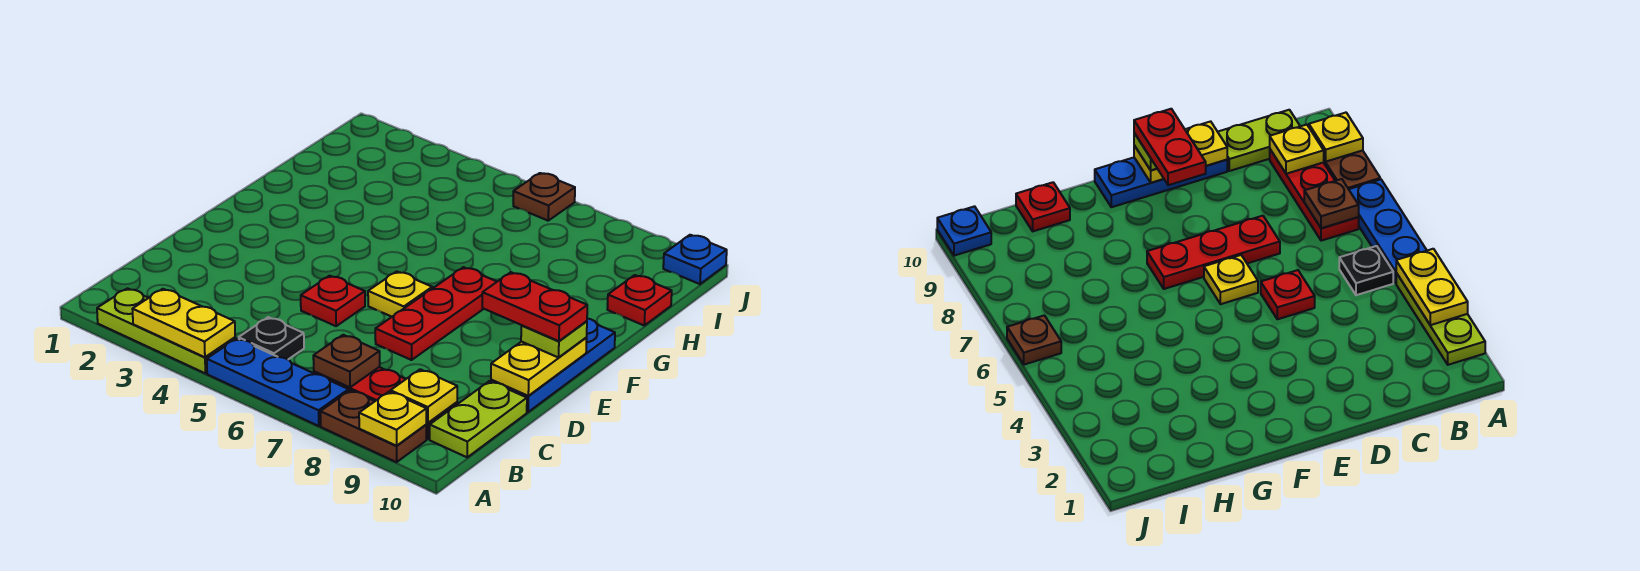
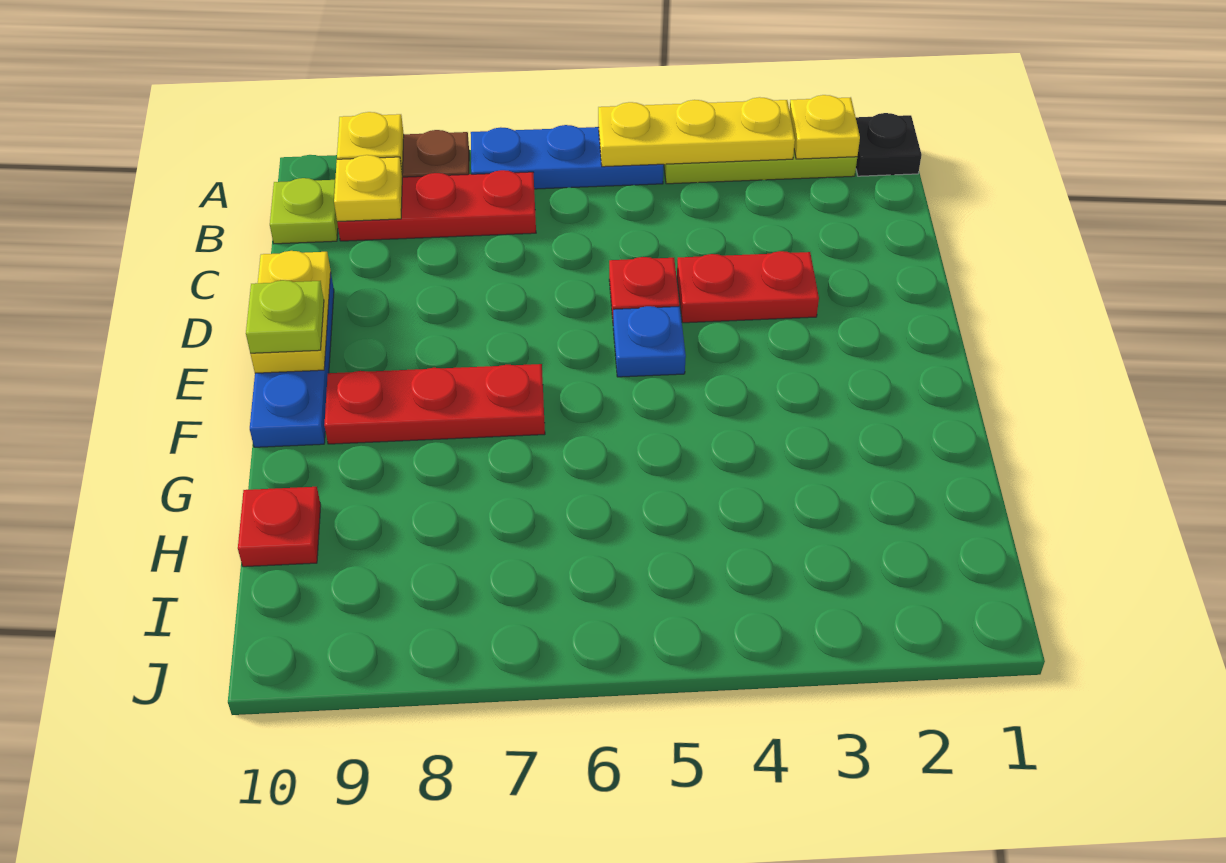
yellow 1x2 plate [133,289,235,357] -> yellow 1x3 plate [598,97,795,167]
black 1x1 plate [239,317,304,359] -> black 1x1 plate moved to [856,113,922,176]
brown 1x1 plate [313,335,380,387] -> none
lime 1x2 plate [430,381,527,457] -> lime 1x1 plate [270,178,338,244]
red 1x3 plate [375,267,497,360] -> red 1x3 plate turned to [324,364,545,444]
yellow 1x1 plate [368,271,432,317] -> yellow 1x1 plate moved to [789,95,860,159]
red 1x2 plate [482,272,587,341] -> red 1x2 plate moved to [677,251,819,323]
brown 1x1 plate [513,173,575,221] -> none
blue 1x1 plate [663,235,727,284] -> blue 1x1 plate moved to [613,306,686,377]

